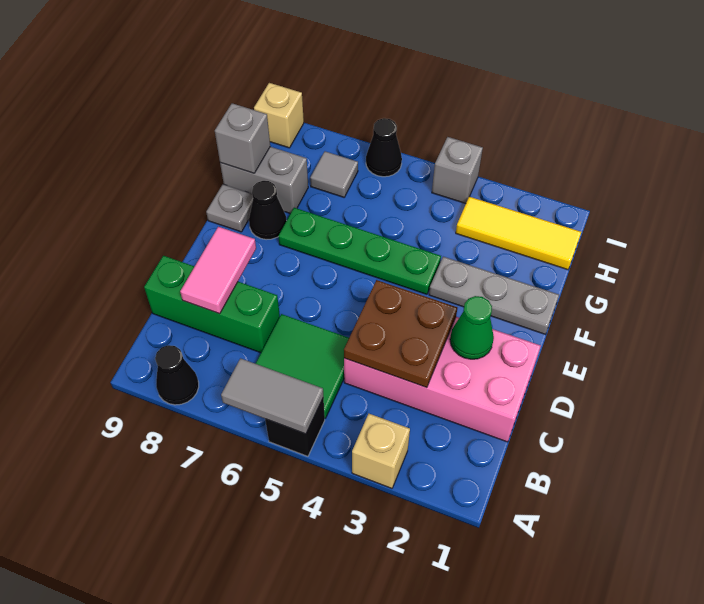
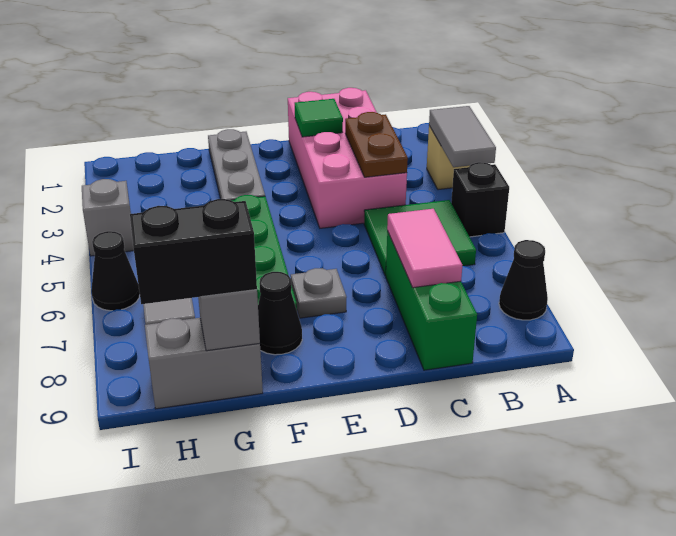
grey 1x2 tile [221,358,323,434] -> grey 1x2 tile moved to [429,106,496,167]
brown 2x2 plate [344,280,457,388] -> brown 1x2 plate [345,112,408,177]
pink 1x2 tile [180,227,256,314] -> pink 1x2 tile turned to [387,209,462,288]
green 1x1 cone [450,296,494,359] -> green 1x1 tile [295,99,343,137]
grey 1x1 plate [206,184,253,232] -> grey 1x1 plate moved to [291,268,347,318]
grey 1x2 brick [220,147,308,214] -> grey 1x2 brick turned to [145,318,263,409]
none -> black 1x2 brick [130,199,257,304]
yellow 1x3 tile [456,197,581,270] -> none
tan 1x1 brick [254,83,304,148] -> none

